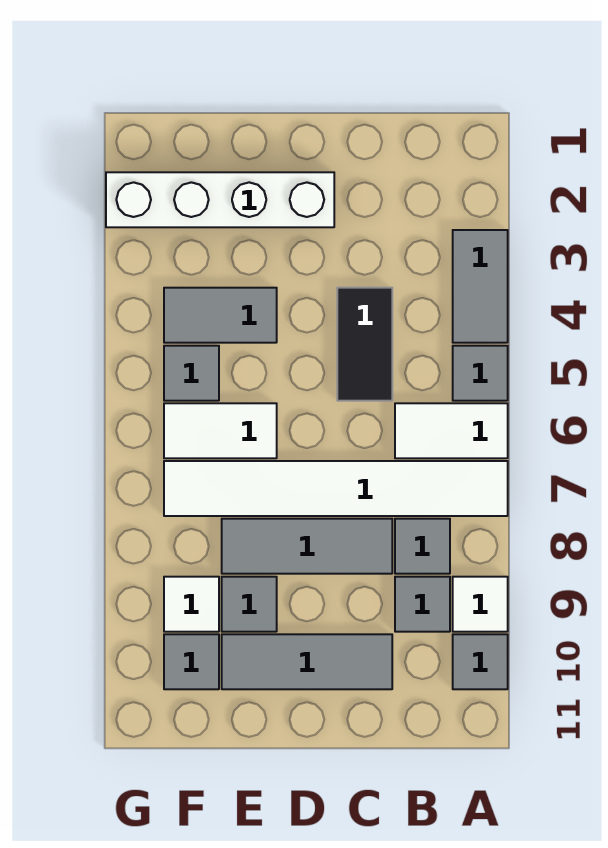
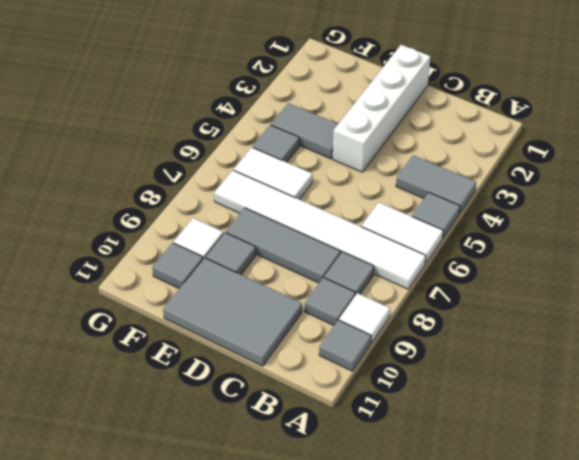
grey 1x2 tile [453,230,508,343] -> grey 1x2 tile turned to [396,155,476,214]
black 1x2 tile [337,288,392,401] -> none
grey 1x3 tile [222,634,392,689] -> grey 2x3 tile [163,258,302,366]
white 1x4 brick [106,172,334,227] -> white 1x4 brick turned to [333,45,430,172]

